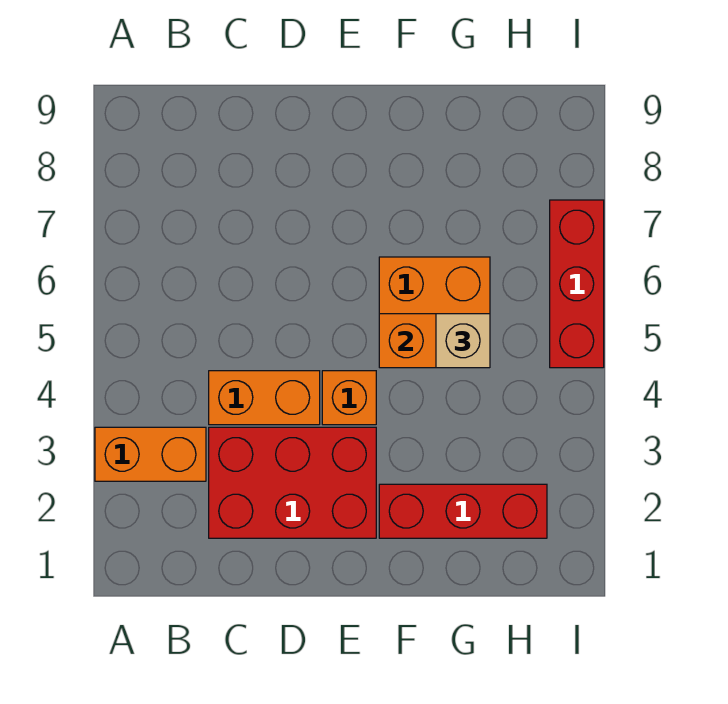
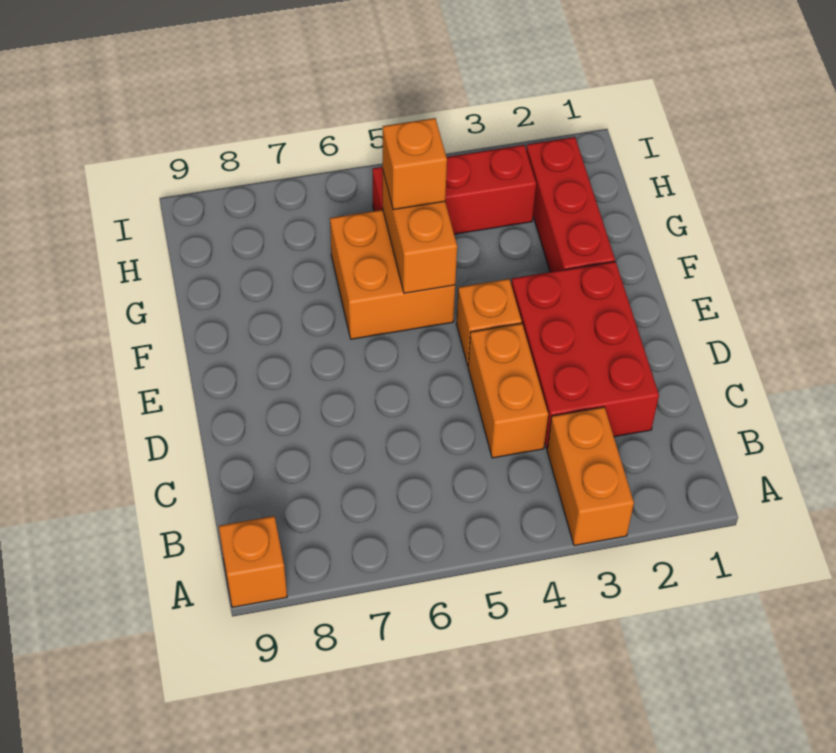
none -> orange 1x1 brick [219,516,287,607]
tan 1x1 brick [436,314,490,368] -> orange 1x1 brick [382,118,447,210]
red 1x3 brick [550,200,604,368] -> red 1x3 brick moved to [372,145,536,234]

